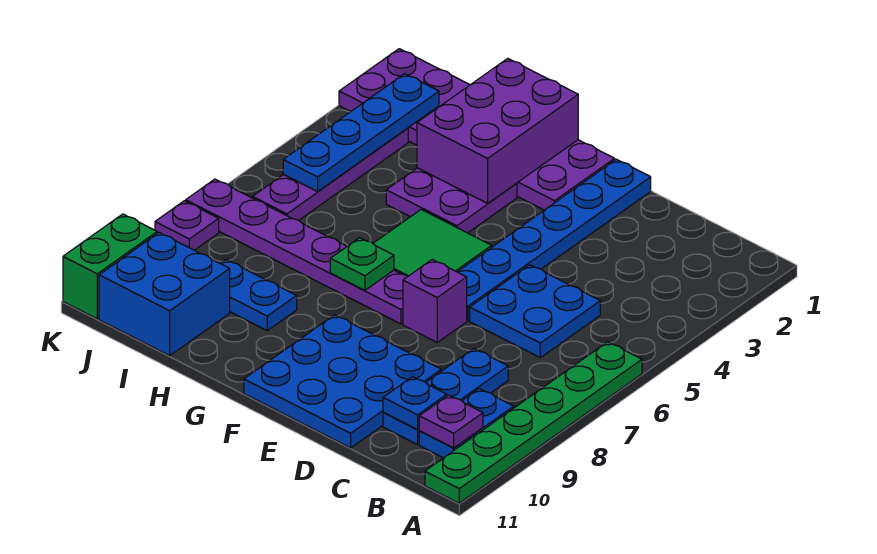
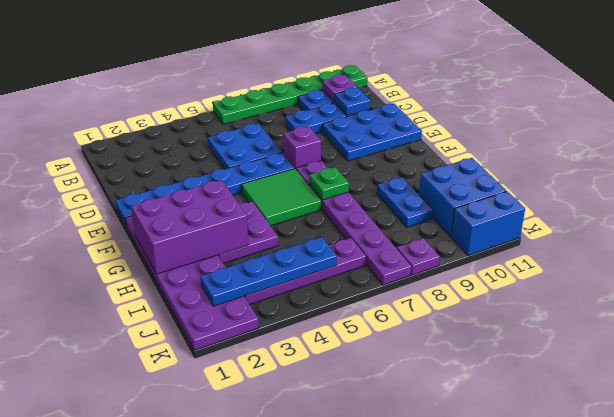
blue 3x3 plate [244,315,441,448] -> blue 2x3 plate [322,104,422,161]
green 1x2 brick [63,214,157,319] -> blue 1x2 brick [451,191,525,256]

